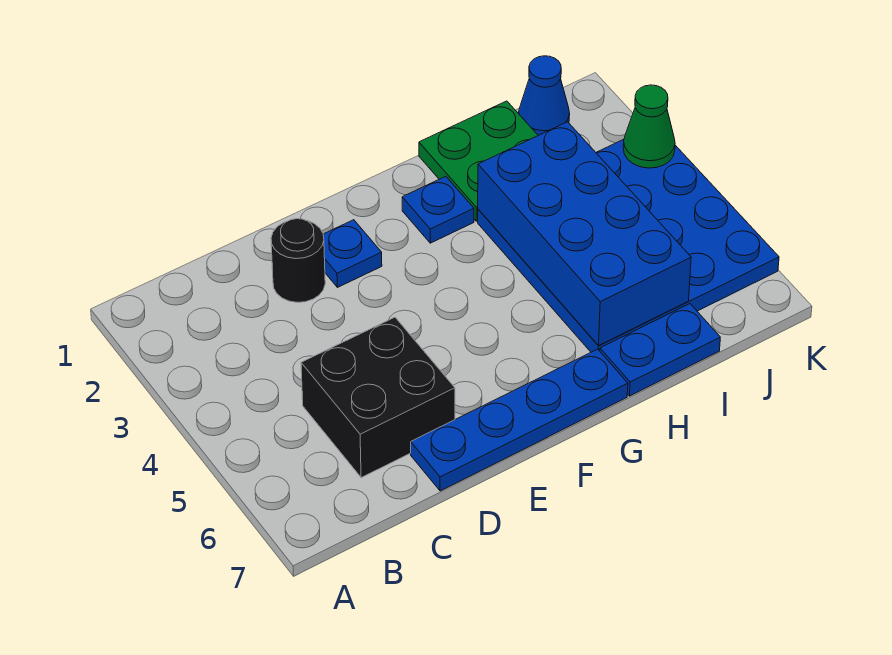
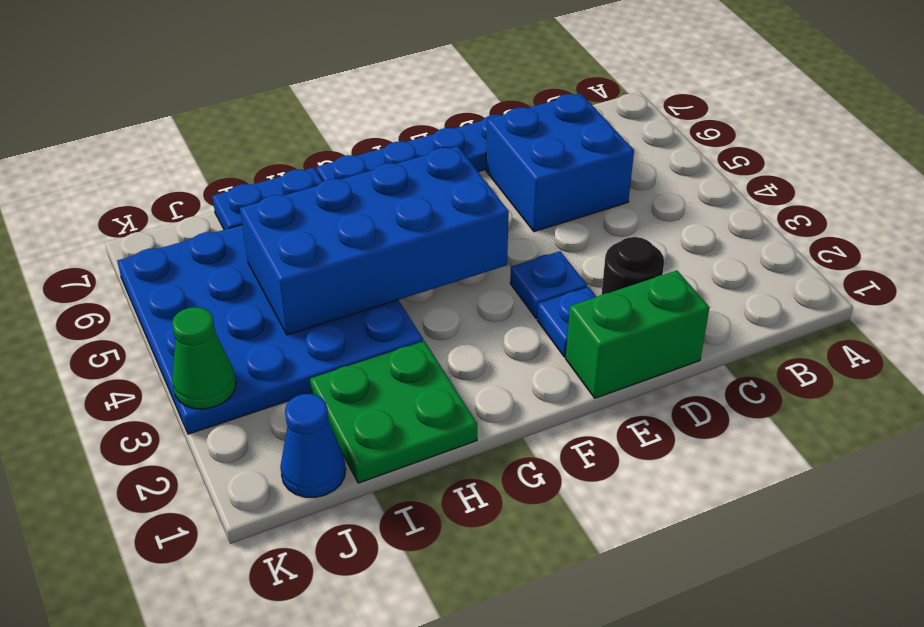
black 2x2 brick [301,317,455,478] -> blue 2x2 brick [486,93,634,232]
none -> green 1x2 brick [566,270,710,398]
blue 1x1 plate [402,176,474,243] -> blue 1x1 plate moved to [510,251,587,318]
blue 2x4 brick [478,122,691,346] -> blue 2x4 brick turned to [240,146,509,335]

